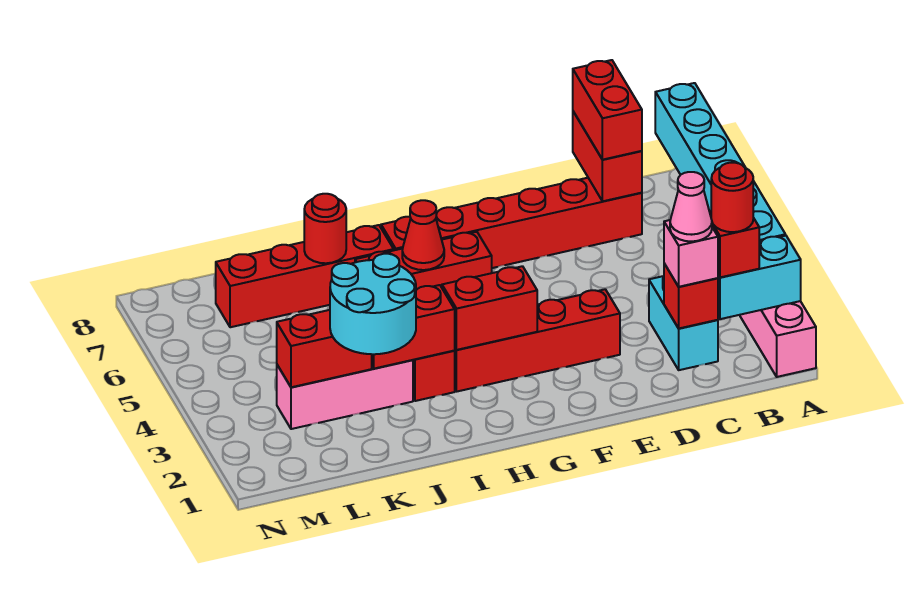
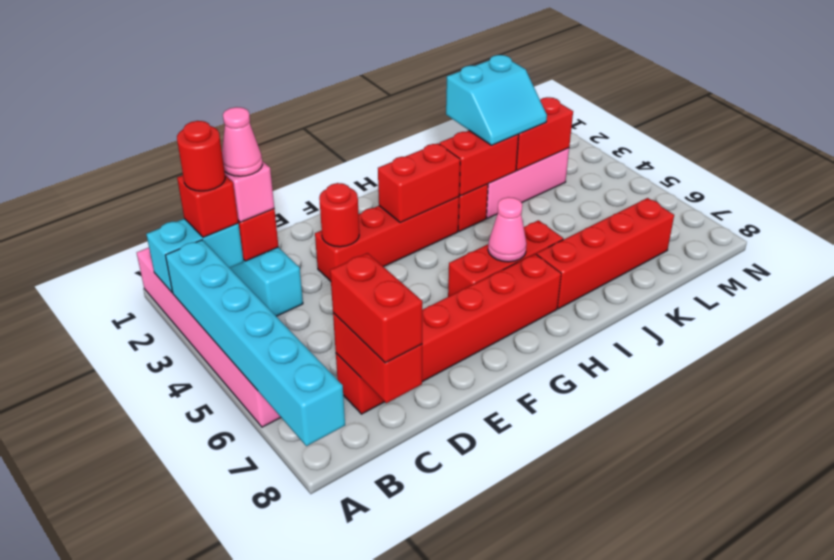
red 1x1 cone [402,200,444,270] -> pink 1x1 cone [488,197,527,262]
cyan 2x2 round brick [330,254,416,354] -> cyan 2x2 slope [446,55,547,145]
red 1x1 round brick [304,194,346,263] -> red 1x1 round brick moved to [319,183,359,247]

